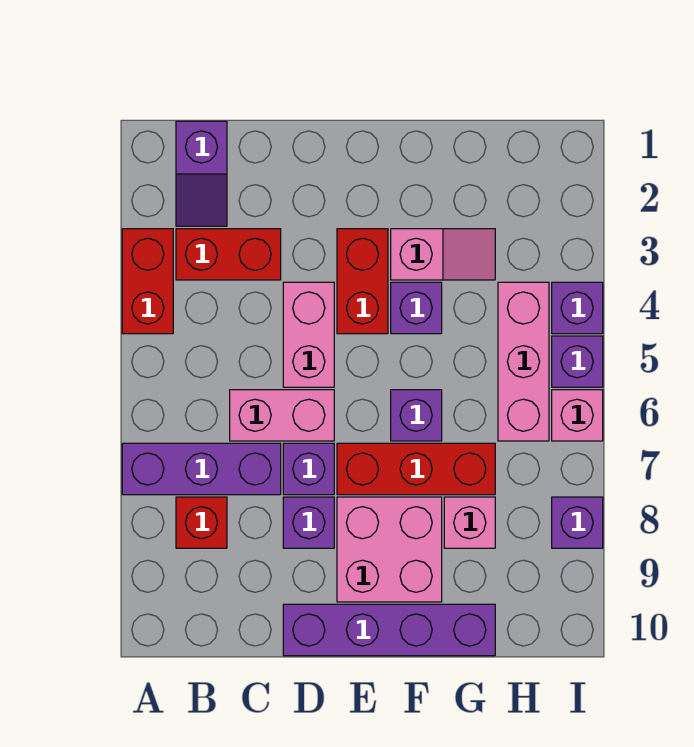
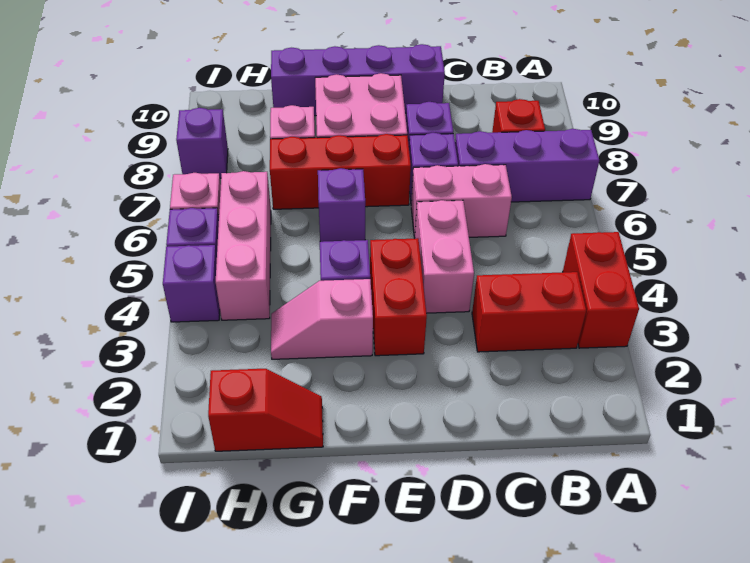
purple 1x2 slope [176,121,227,226] -> none
none -> red 1x2 slope [208,369,323,451]

